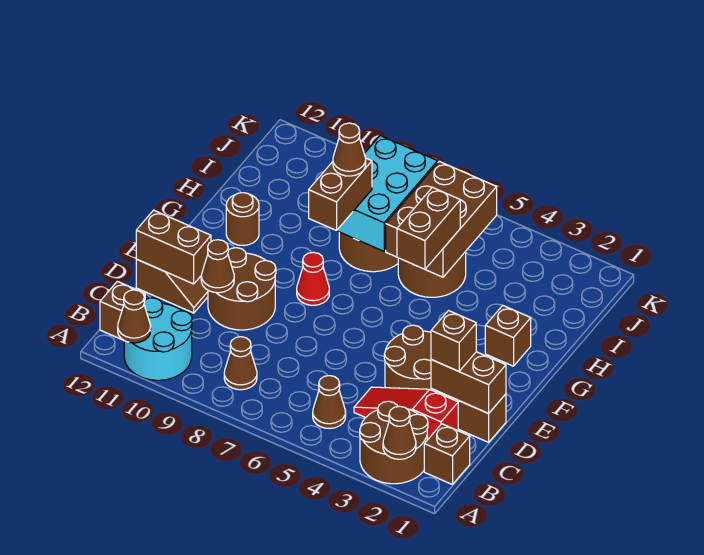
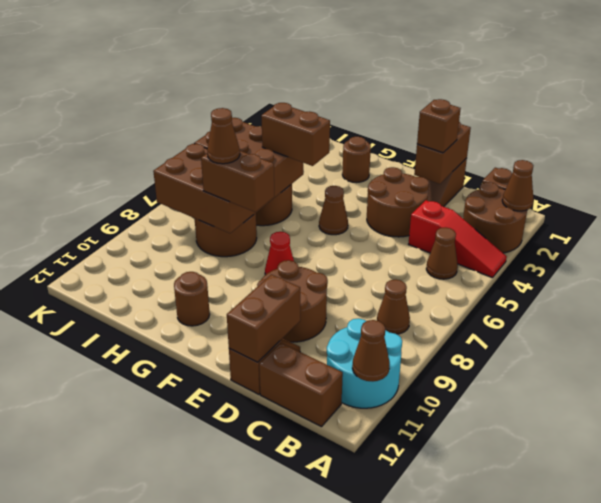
brown 1x1 brick [100,281,145,340] -> brown 1x2 brick [259,343,343,427]
red 1x3 slope [354,387,458,440] -> red 1x3 slope turned to [409,200,507,278]
brown 1x1 cone [201,240,234,293] -> brown 1x1 cone moved to [319,186,348,235]
brown 1x1 brick [485,306,531,366] -> brown 1x1 round brick [342,137,371,182]
cyan 2x3 brick [337,136,438,251] -> brown 2x3 brick [153,144,267,233]

